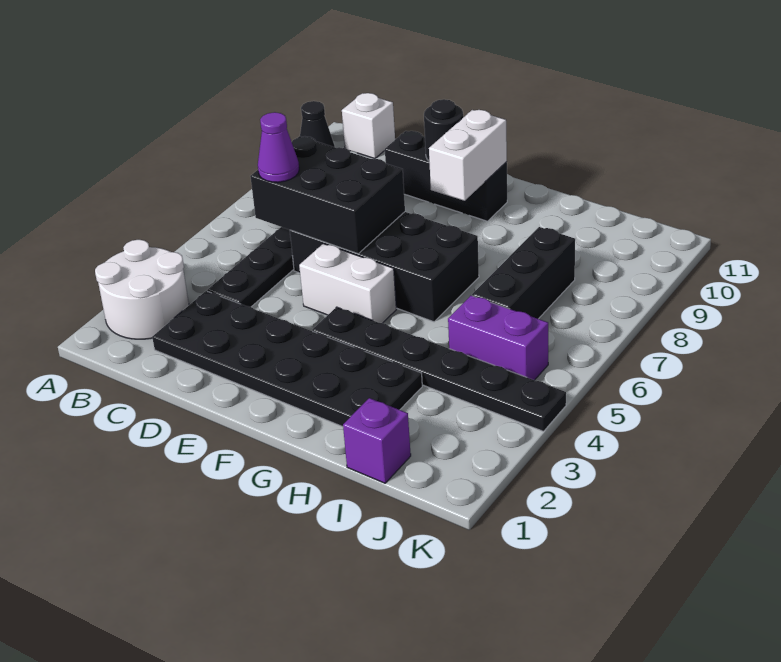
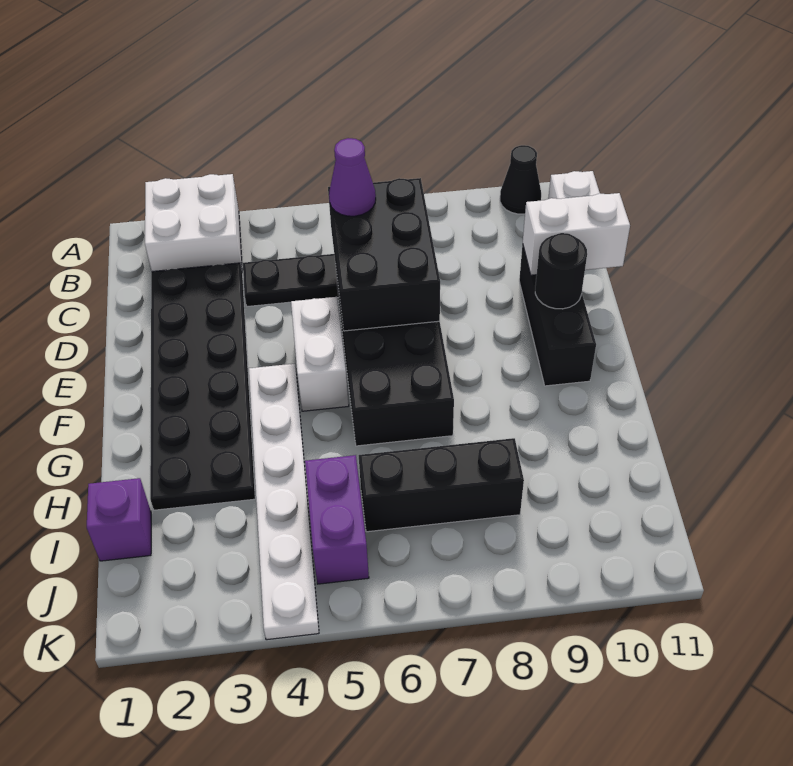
white 2x2 round brick [95,240,189,339] -> white 2x2 brick [145,174,242,271]
black 1x6 plate [312,307,566,431] -> white 1x6 plate [249,364,319,640]
white 1x2 brick [429,110,507,201] -> white 1x2 brick moved to [523,193,630,275]

